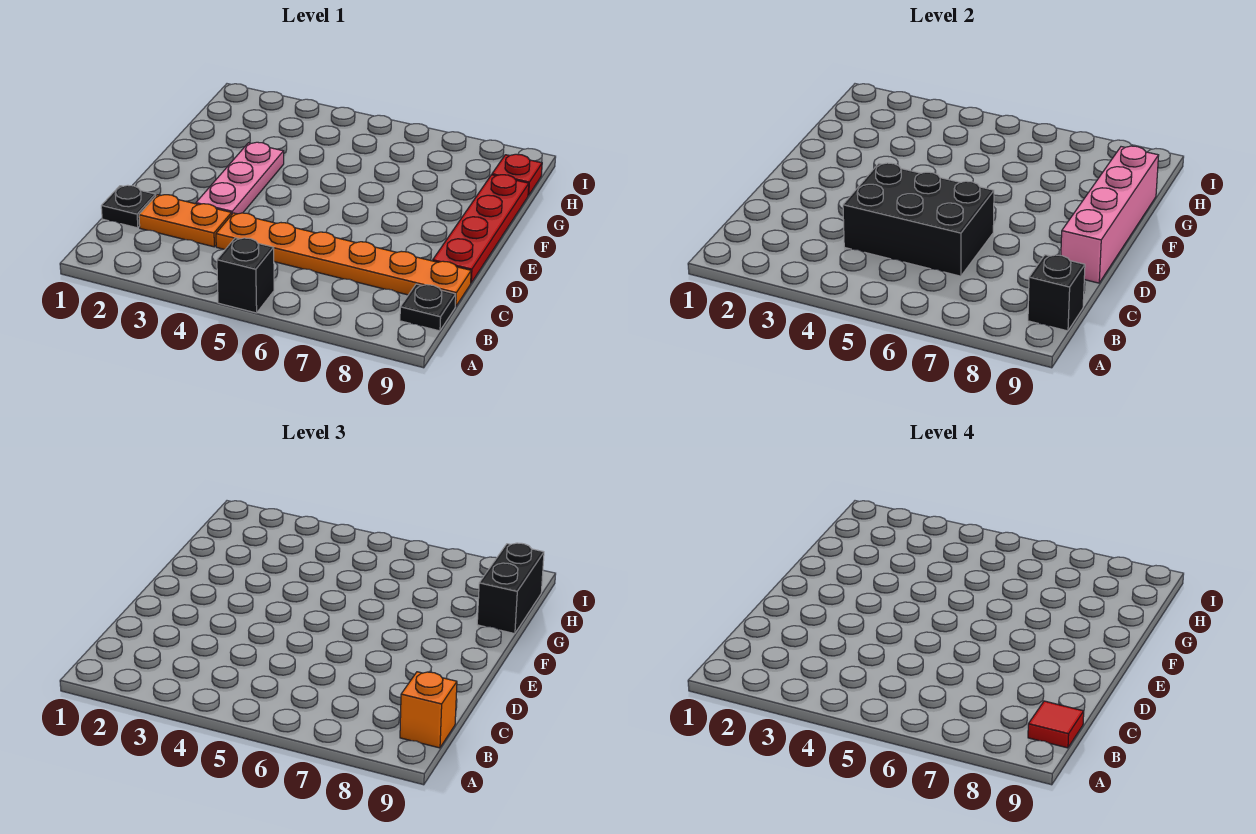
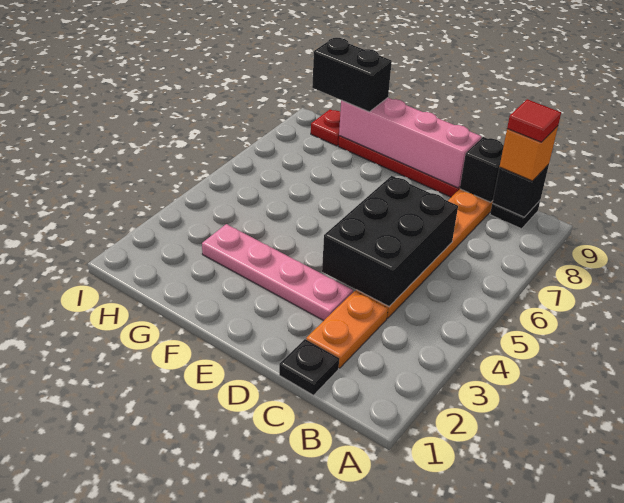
black 1x1 brick [217,238,274,313] -> black 1x1 brick moved to [460,137,504,202]
pink 1x3 plate [196,142,284,214] -> pink 1x4 plate [202,224,353,321]

